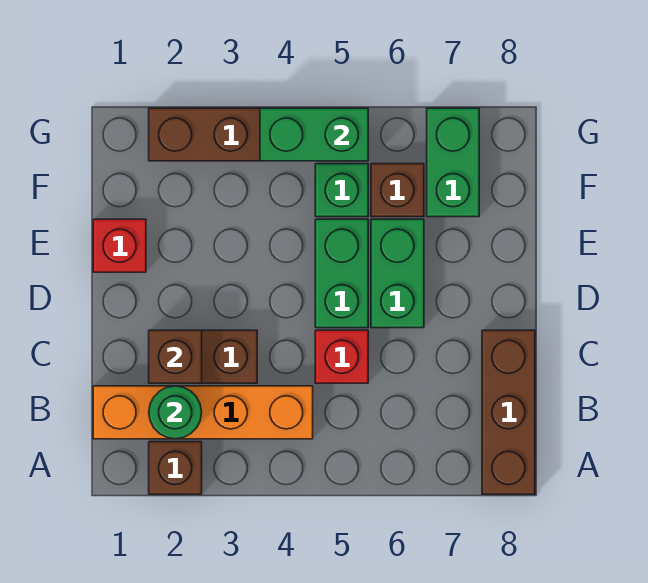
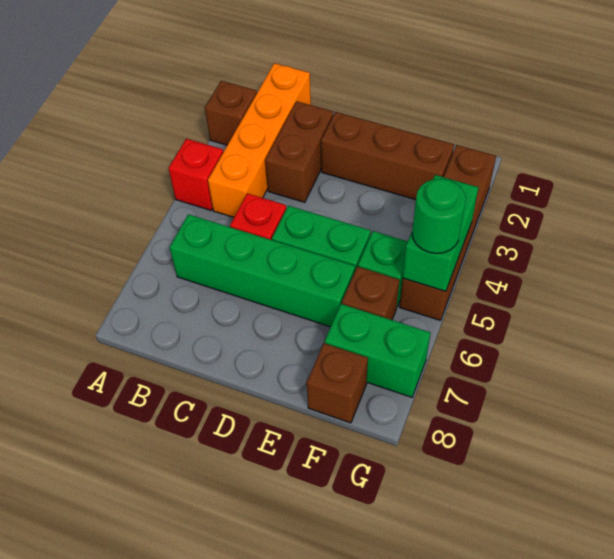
brown 1x3 brick [482,330,535,494] -> brown 1x3 brick moved to [321,112,454,200]
green 1x1 round brick [149,386,202,439] -> green 1x1 round brick moved to [412,179,466,253]
brown 1x1 brick [149,330,202,383] -> brown 1x1 brick moved to [307,343,368,423]
green 1x2 brick [371,219,424,328] -> green 1x4 brick [170,214,355,327]
red 1x1 brick [93,219,146,272] -> red 1x1 brick moved to [169,139,223,210]

